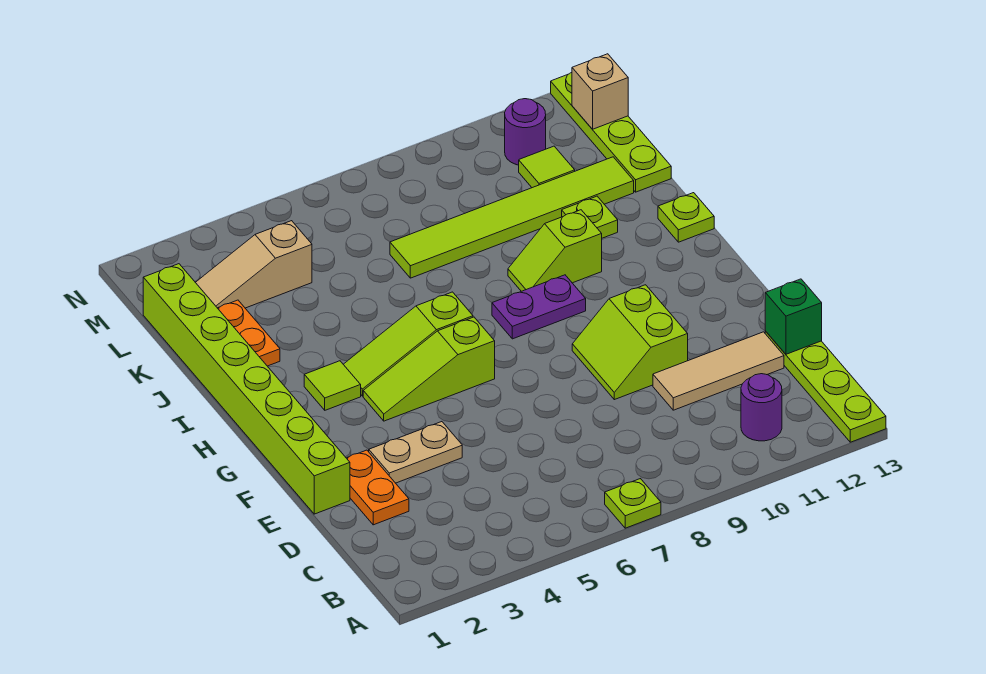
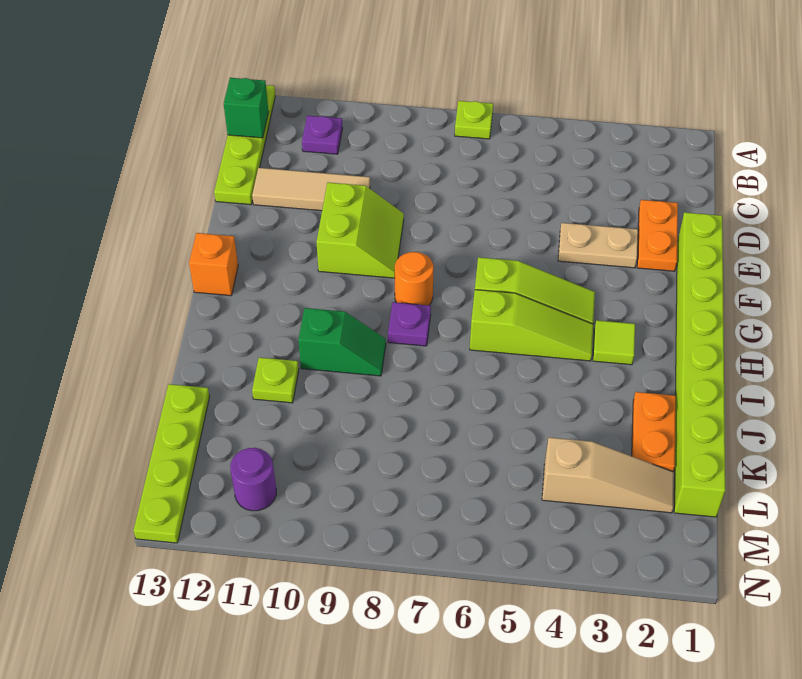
purple 1x1 round brick [741,374,782,441] -> purple 1x1 plate [302,116,342,154]
green 1x1 brick [765,279,822,354] -> green 1x1 brick moved to [224,78,269,138]
none -> orange 1x1 round brick [395,252,434,305]
none -> orange 1x1 brick [189,233,238,296]
purple 1x2 plate [492,275,586,339] -> purple 1x1 plate [388,302,431,346]
lime 1x2 slope [508,210,602,291] -> green 1x2 slope [298,308,386,376]
lime 1x1 plate [658,193,714,242] -> none
lime 1x6 tile [390,157,634,278] -> none
lime 1x1 tile [519,146,575,188] -> none
tan 1x1 brick [572,54,628,129] -> none

